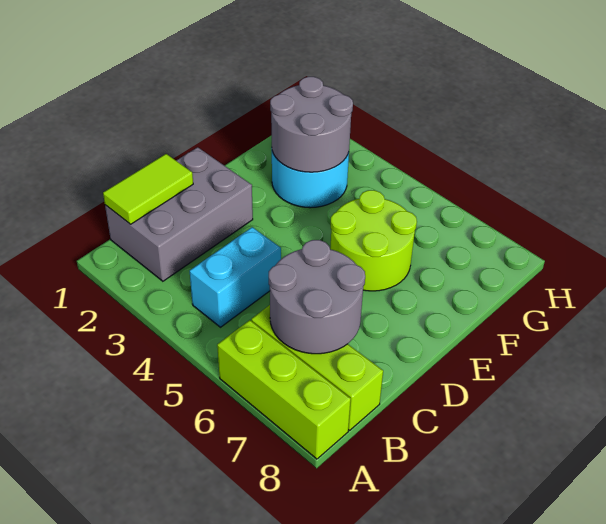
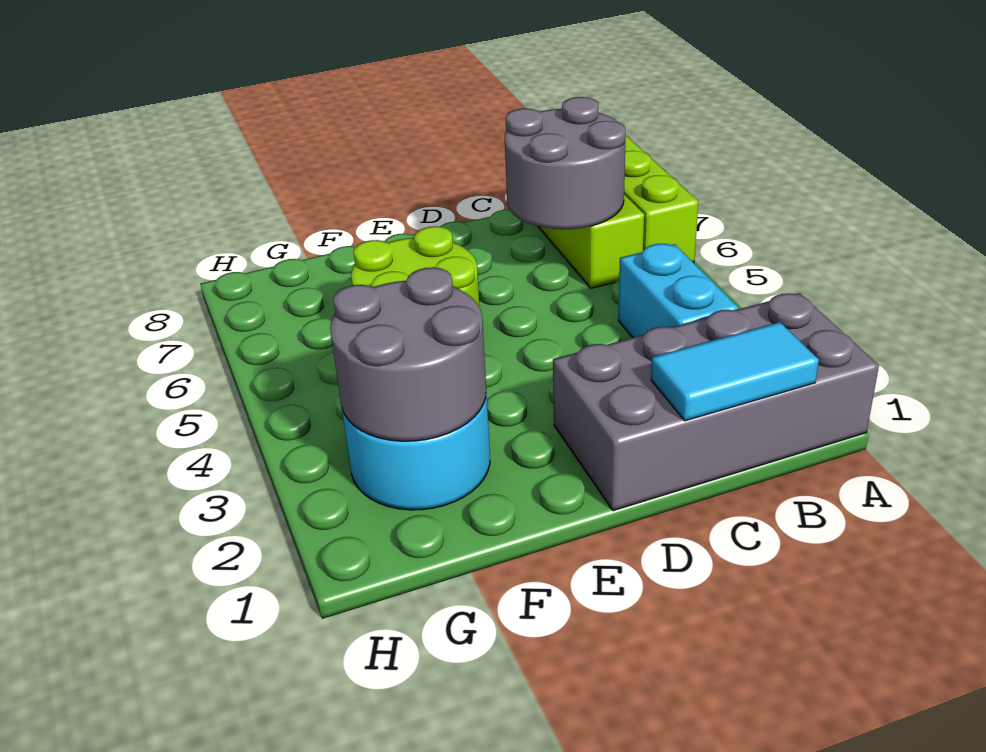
grey 2x3 brick [105,147,253,281] -> grey 2x4 brick [553,293,879,511]
lime 1x2 tile [103,154,193,224] -> cyan 1x2 tile [651,322,819,421]
cyan 1x2 brick [190,227,281,327] -> cyan 1x2 brick turned to [618,244,738,338]

